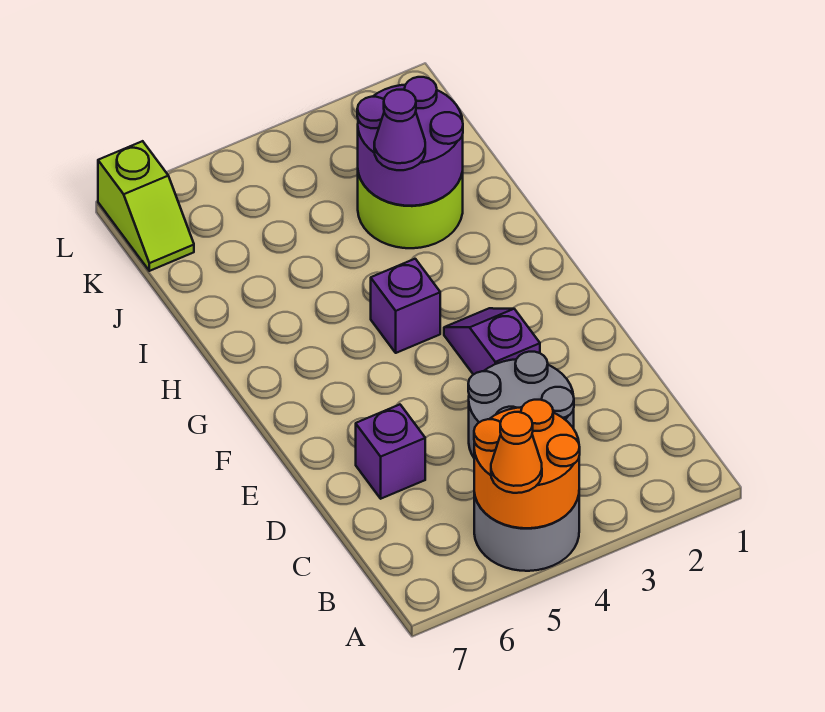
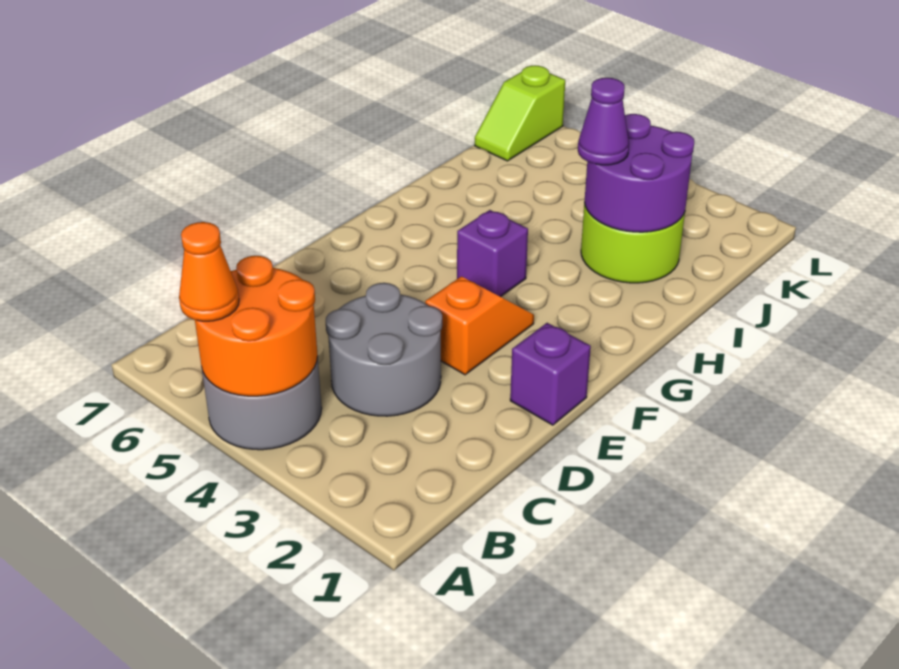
purple 1x1 brick [356,405,425,499] -> purple 1x1 brick moved to [510,323,591,425]
purple 1x2 slope [444,308,540,375] -> orange 1x2 slope [425,276,534,375]

